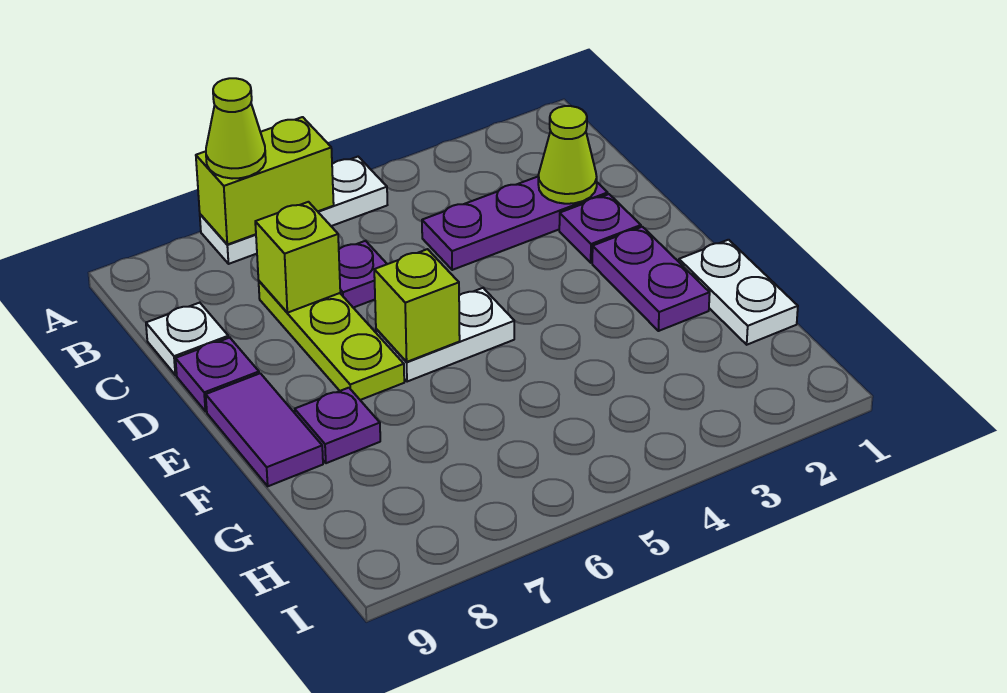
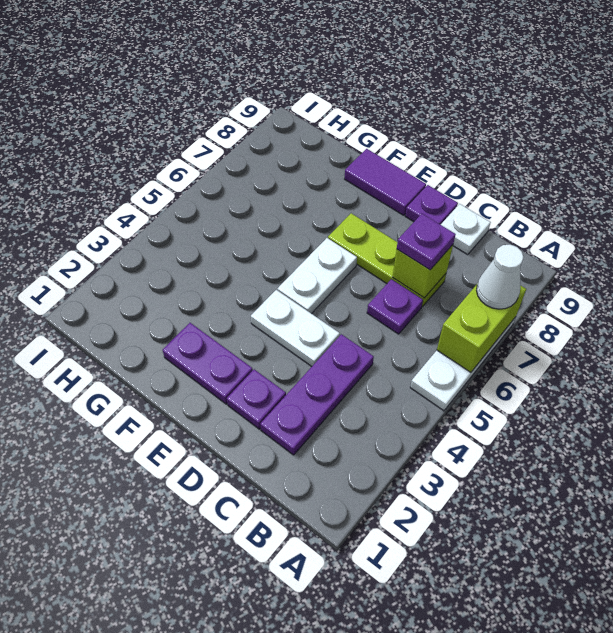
lime 1x1 cone [206,78,266,179] -> white 1x1 cone [477,245,523,309]
lime 1x1 cone [538,106,597,204] -> none
lime 1x1 brick [374,249,460,362] -> none
white 1x2 plate [679,240,798,345] -> white 1x2 plate moved to [251,290,340,366]
purple 1x1 plate [295,388,380,463] -> purple 1x1 plate moved to [397,214,456,270]

